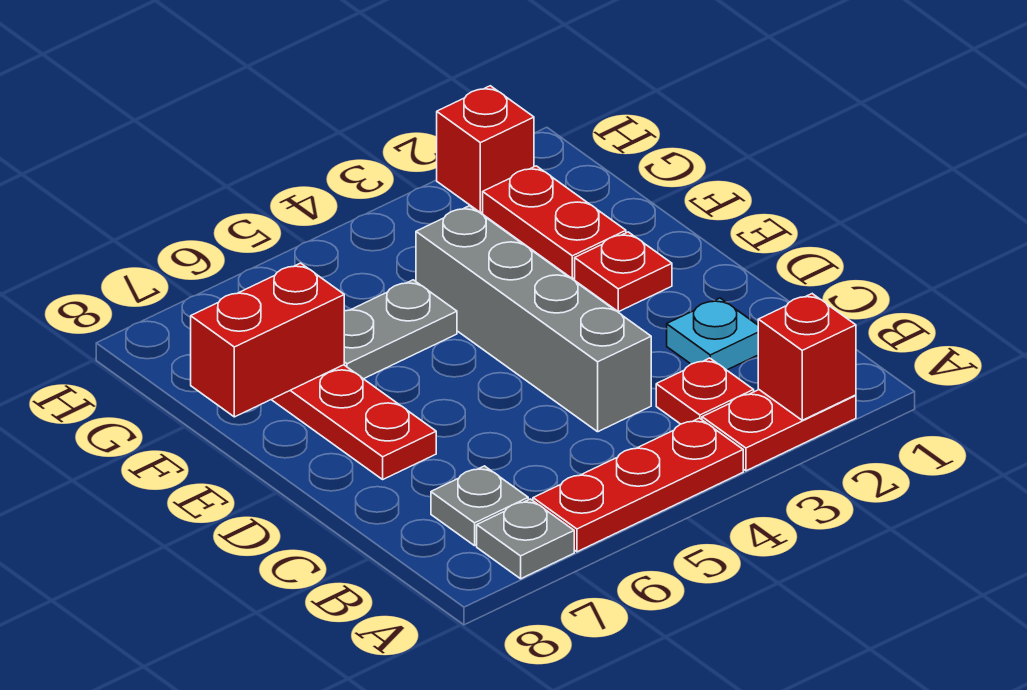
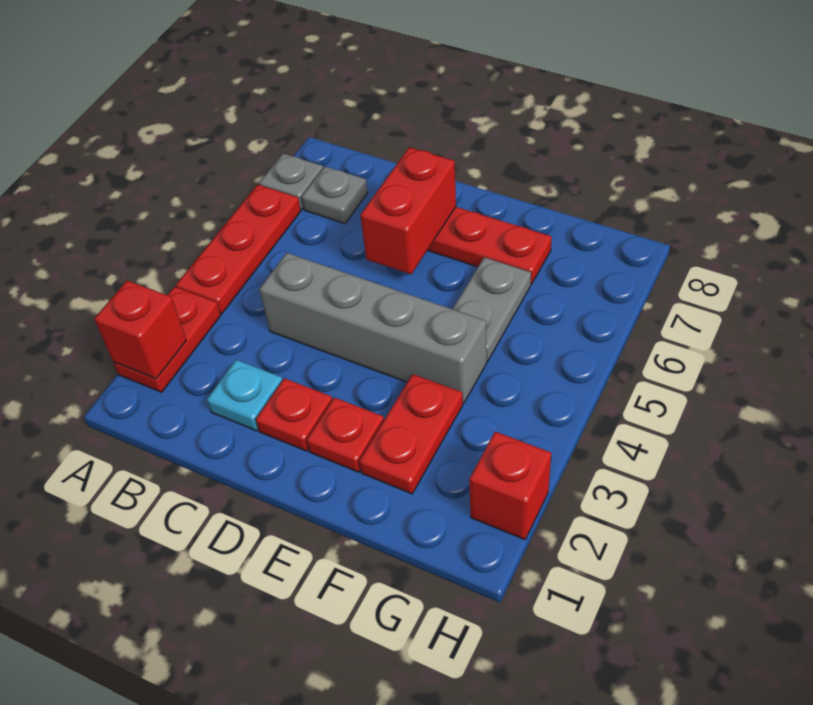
red 1x1 plate [656,358,754,424] -> red 1x1 plate moved to [256,378,332,451]
red 1x2 plate [483,166,626,279] -> red 1x2 plate turned to [359,374,463,494]
red 1x2 brick [191,263,344,417] -> red 1x2 brick moved to [361,147,456,274]

